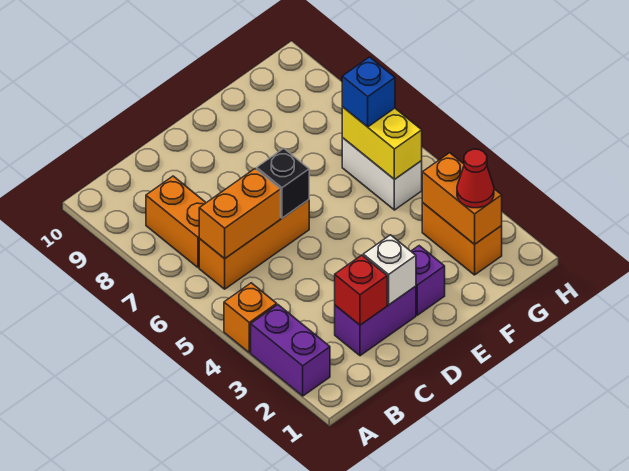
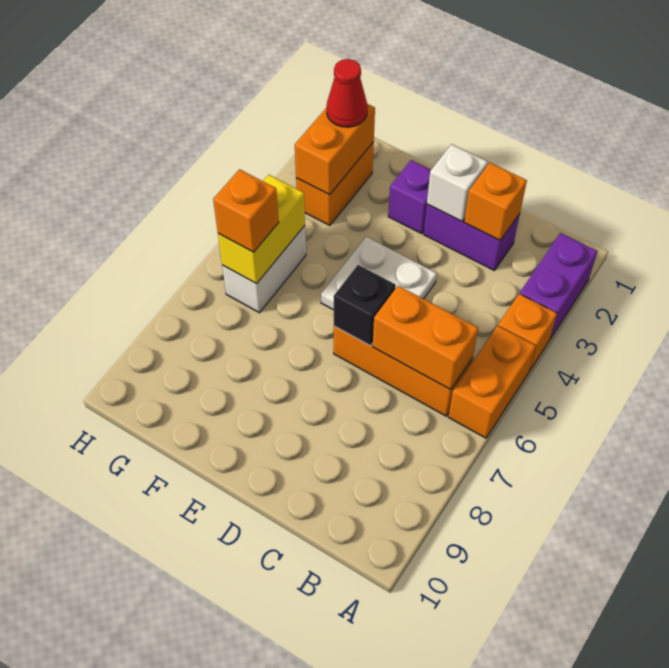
orange 1x2 brick [146,176,206,267] -> orange 1x2 brick moved to [448,326,536,438]
red 1x1 brick [335,255,387,325] -> orange 1x1 brick [464,163,527,240]
none -> white 2x2 plate [321,237,437,310]
blue 1x1 brick [342,57,395,127] -> orange 1x1 brick [213,169,279,252]

